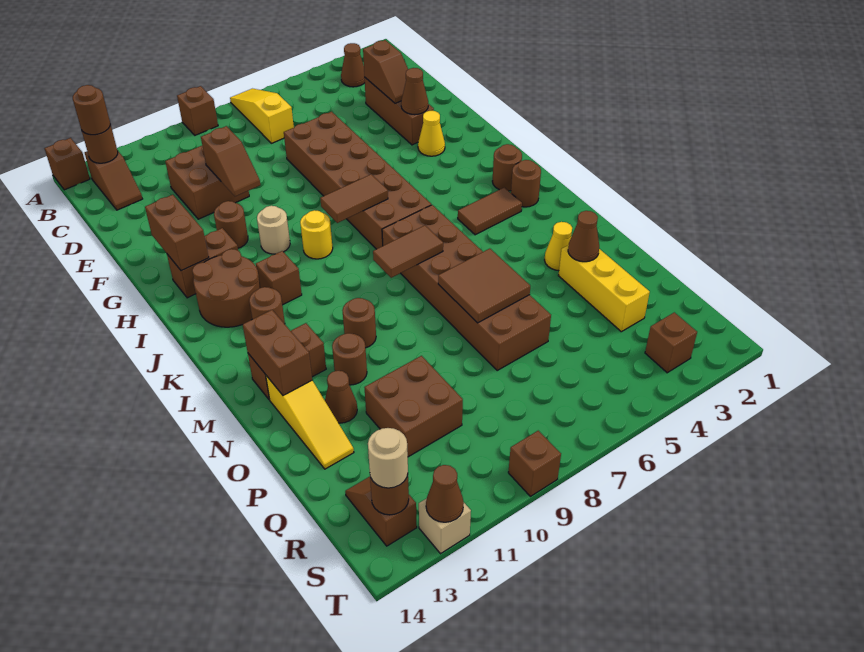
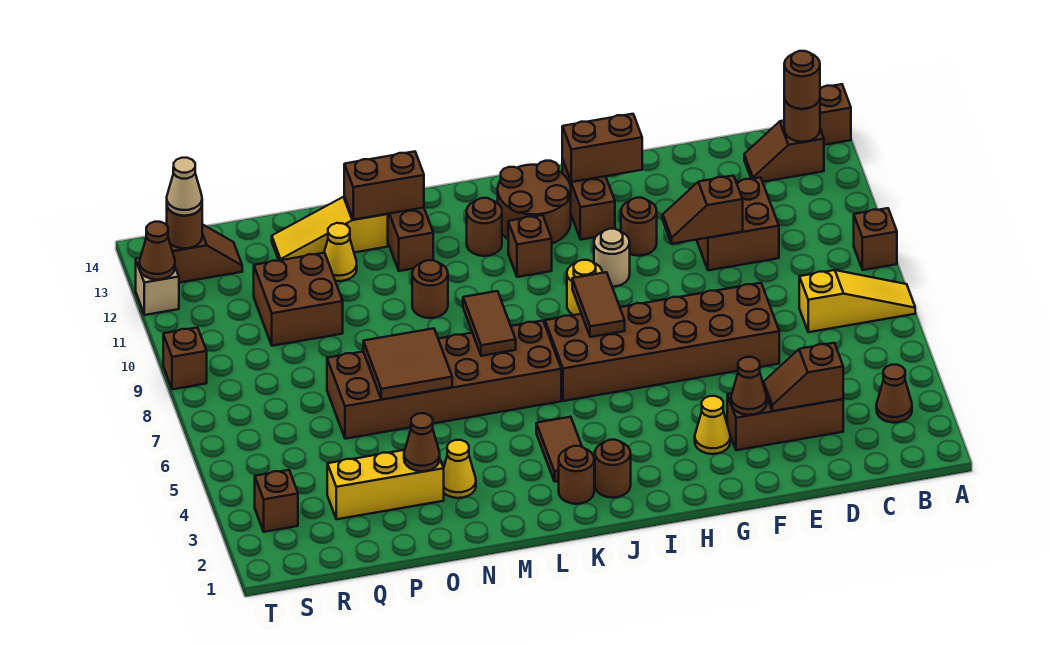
brown 1x1 round brick [332,333,367,385] -> none
brown 1x1 cone [325,371,357,423] -> yellow 1x1 cone [324,223,357,281]
tan 1x1 round brick [368,428,408,488] -> tan 1x1 cone [167,158,202,216]

